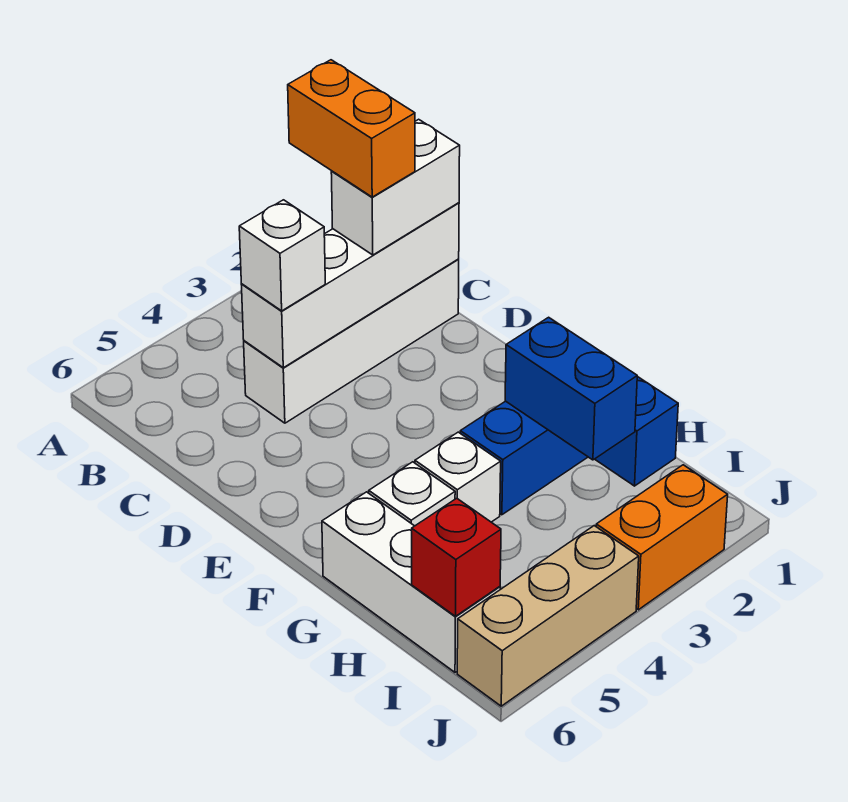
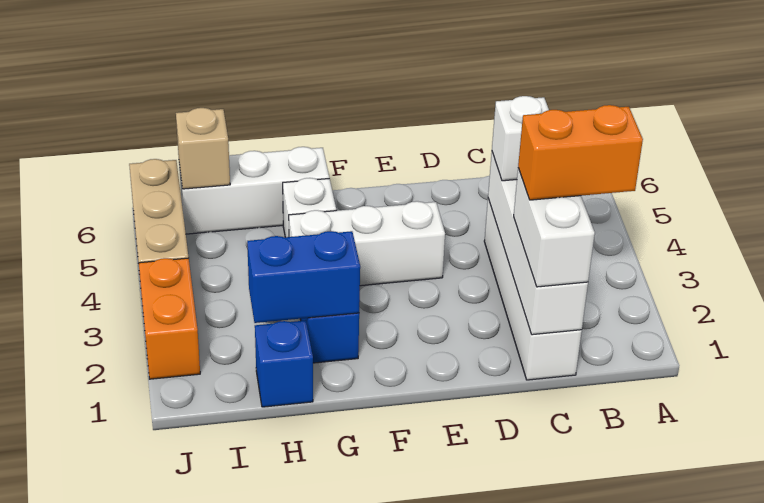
white 1x1 brick [415,432,501,522] -> white 1x3 brick [289,201,445,286]
red 1x1 brick [412,498,501,616] -> tan 1x1 brick [176,108,230,189]

